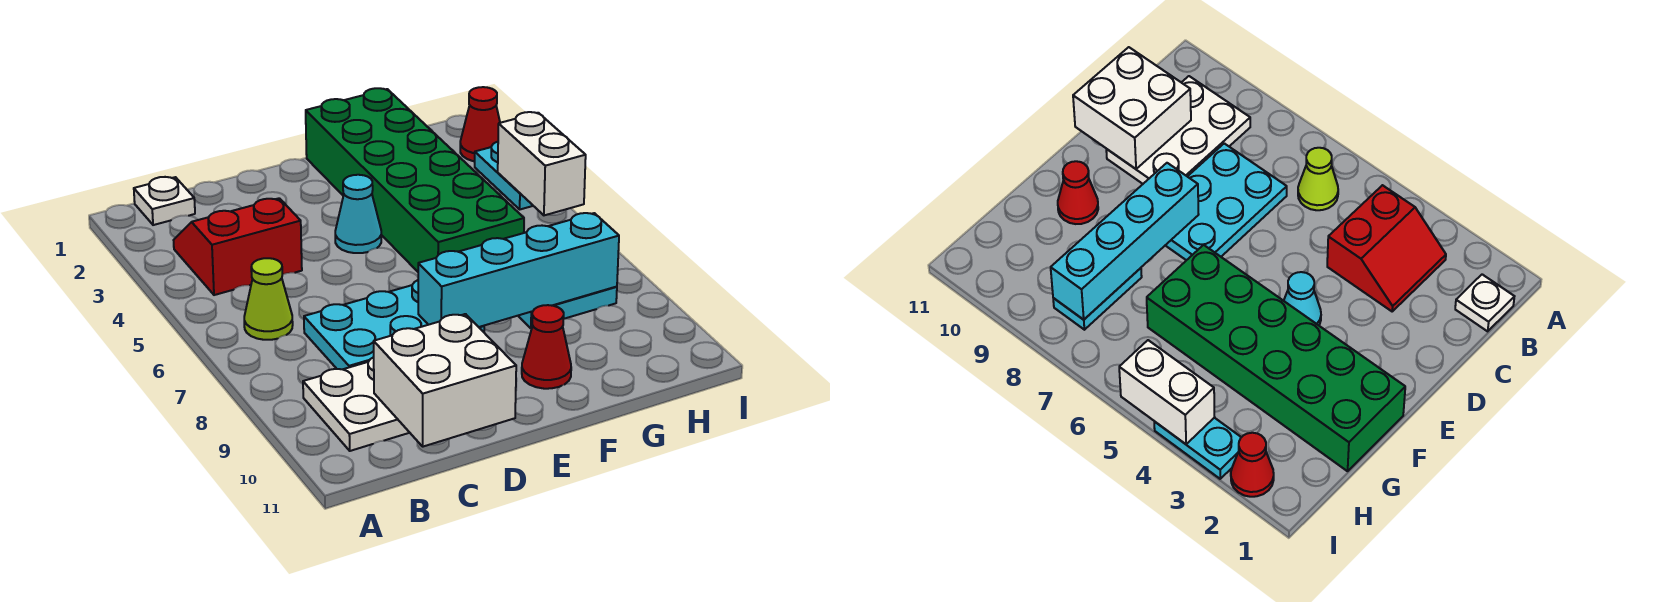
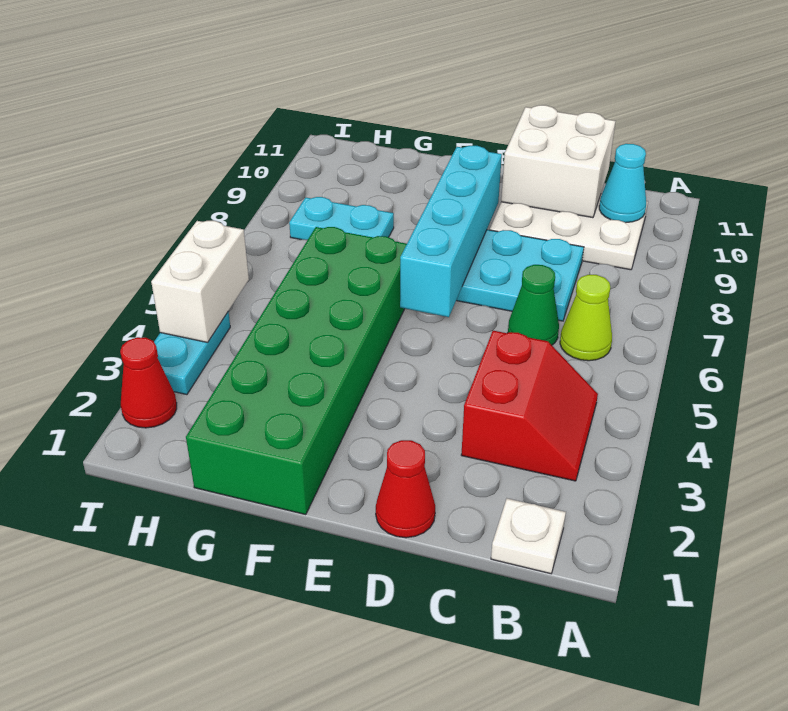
red 2x2 slope [174,198,302,295] -> red 2x2 slope turned to [461,331,598,481]
none -> green 1x1 cone [508,265,559,345]
cyan 1x1 cone [335,175,381,253] -> cyan 1x1 cone moved to [599,144,646,223]
cyan 1x4 brick [418,213,619,327] -> cyan 1x4 brick turned to [400,146,502,317]
red 1x1 cone [522,305,571,389] -> red 1x1 cone moved to [376,440,435,538]

